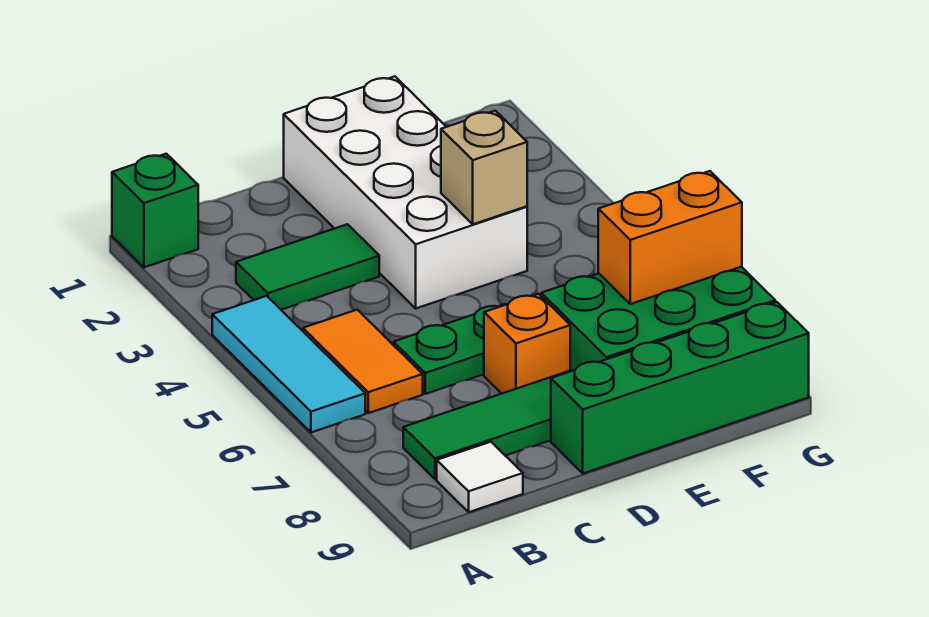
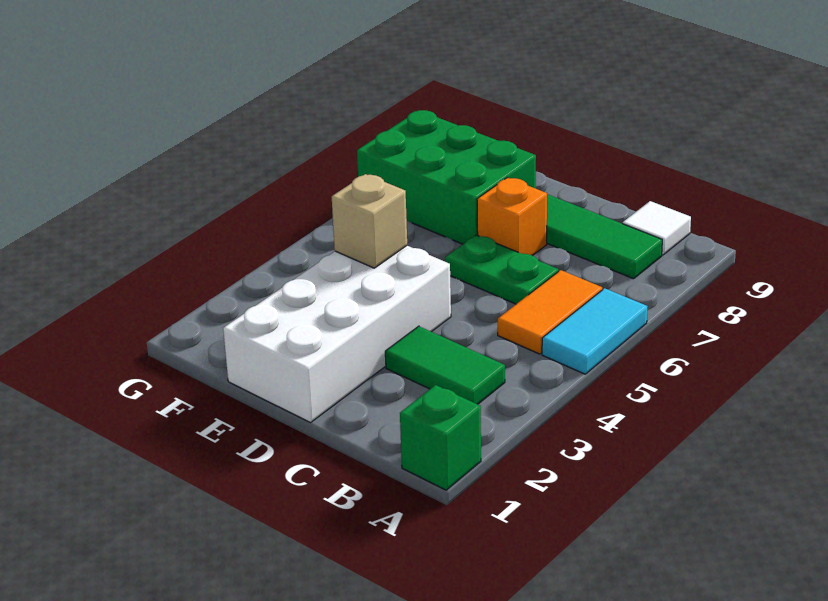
cyan 1x3 tile [212,296,365,433] -> cyan 1x2 tile [542,288,648,374]
green 1x4 brick [551,302,809,474] -> none
orange 1x2 brick [598,171,742,304] -> none

